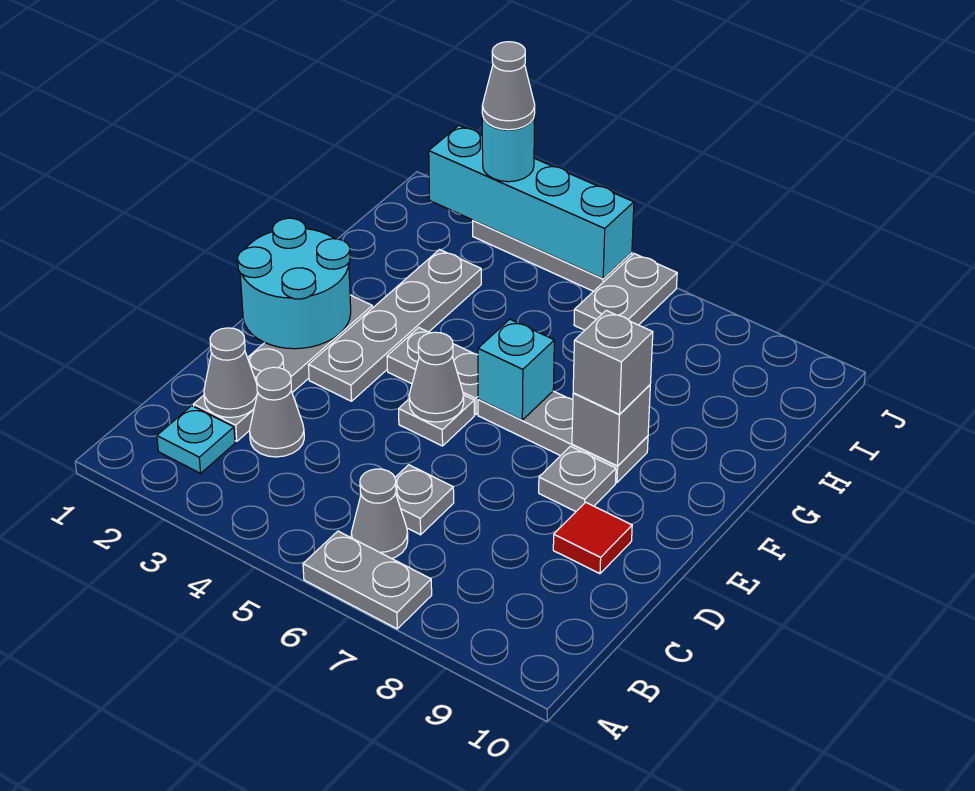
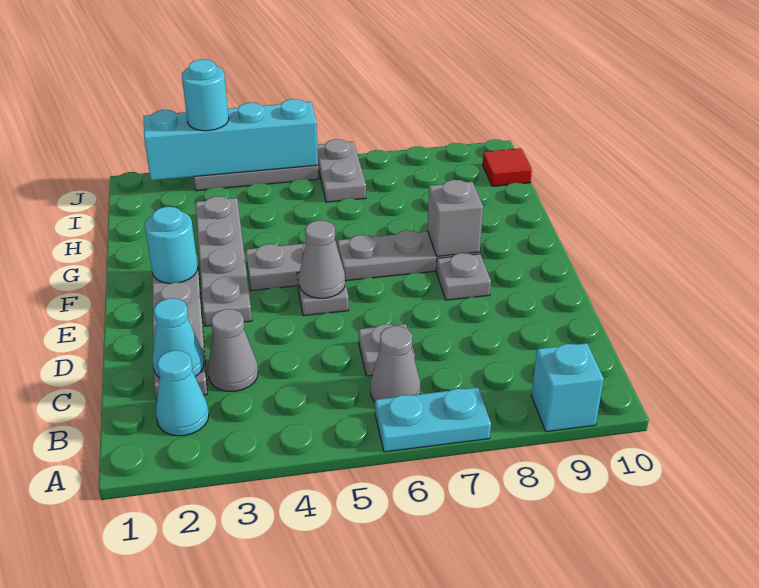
grey 1x2 plate [303,531,432,629] -> cyan 1x2 plate [375,387,491,452]
cyan 1x1 plate [157,406,235,473] -> cyan 1x1 cone [156,350,209,436]
grey 1x1 cone [204,328,258,418] -> cyan 1x1 cone [152,298,204,378]
red 1x1 tile [553,502,632,574] -> red 1x1 tile moved to [483,148,532,186]
cyan 2x2 round brick [238,218,351,349] -> cyan 1x1 round brick [145,207,198,283]
cyan 1x1 brick [478,319,554,420] -> cyan 1x1 brick moved to [532,343,604,432]
grey 1x1 brick [573,310,653,414] -> none
grey 1x1 cone [482,42,535,130] -> none

